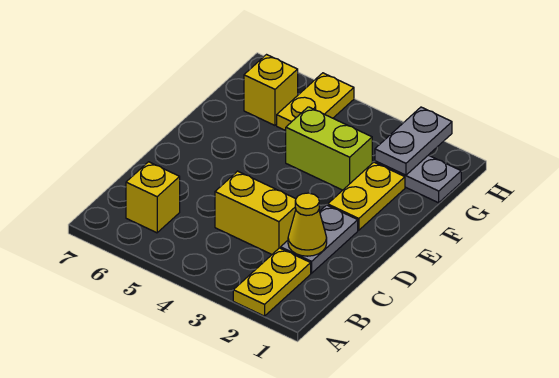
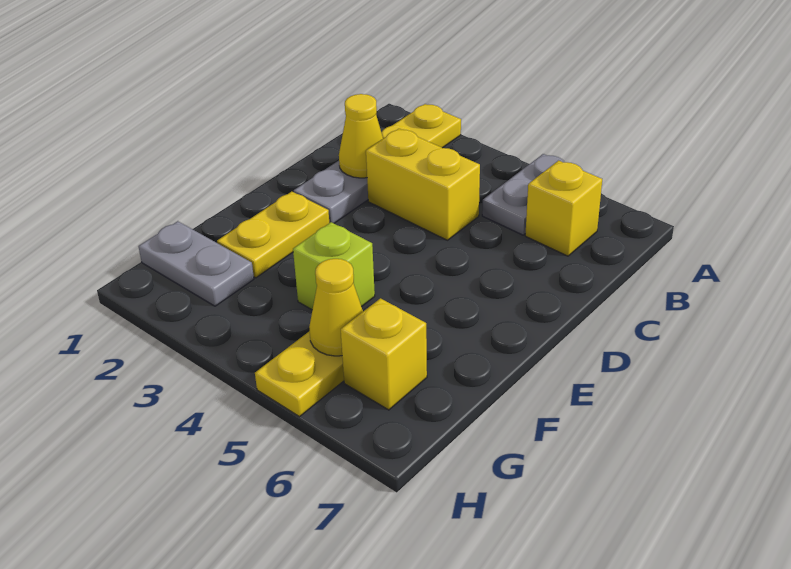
lime 1x2 brick [286,107,372,190] -> lime 1x1 brick [293,222,375,310]
grey 1x2 plate [375,107,452,175] -> grey 1x2 plate moved to [482,154,564,235]
none -> yellow 1x1 cone [309,259,363,356]

